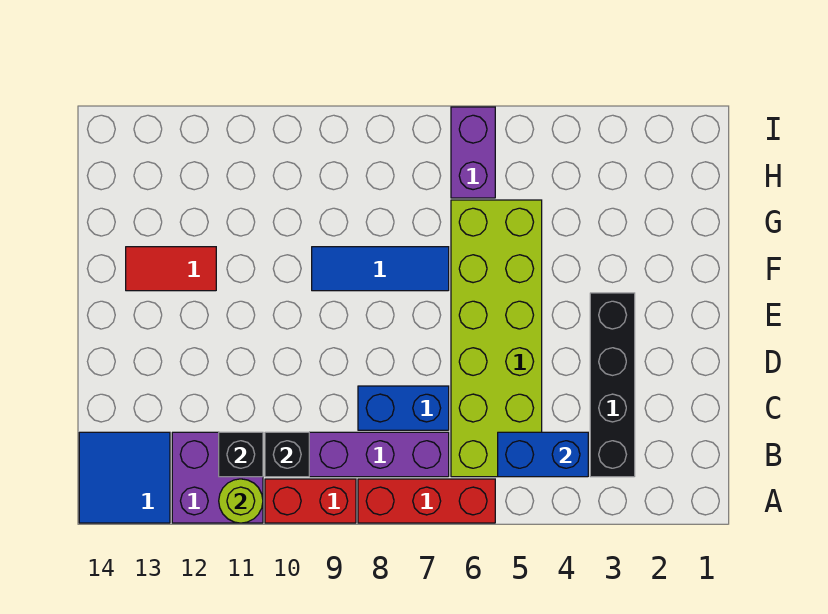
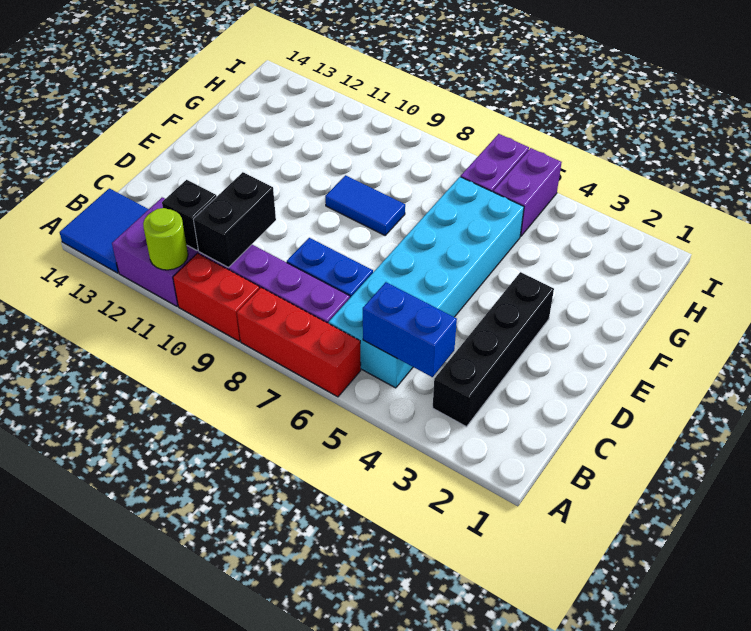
lime 2x6 brick [451,200,542,477] -> cyan 2x6 brick [329,177,524,388]
black 1x1 brick [265,432,309,477] -> black 1x2 brick [193,172,276,267]
blue 1x3 tile [312,247,449,291] -> blue 1x2 tile [325,175,405,235]
red 1x2 tile [126,247,216,291] -> none
none -> purple 1x2 brick [493,148,562,237]

